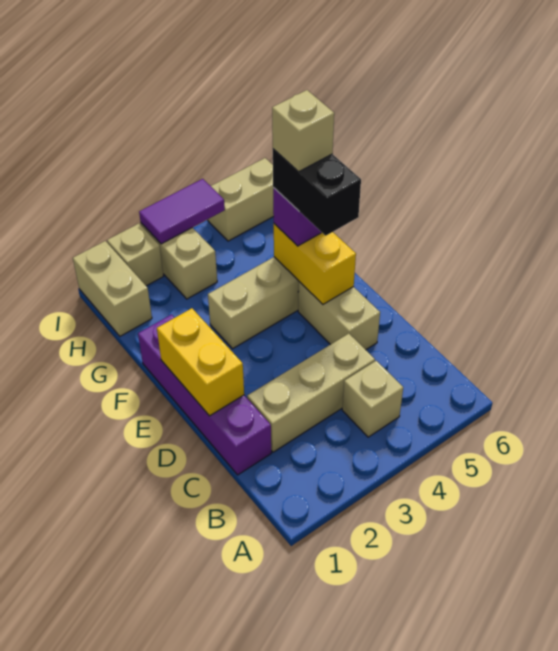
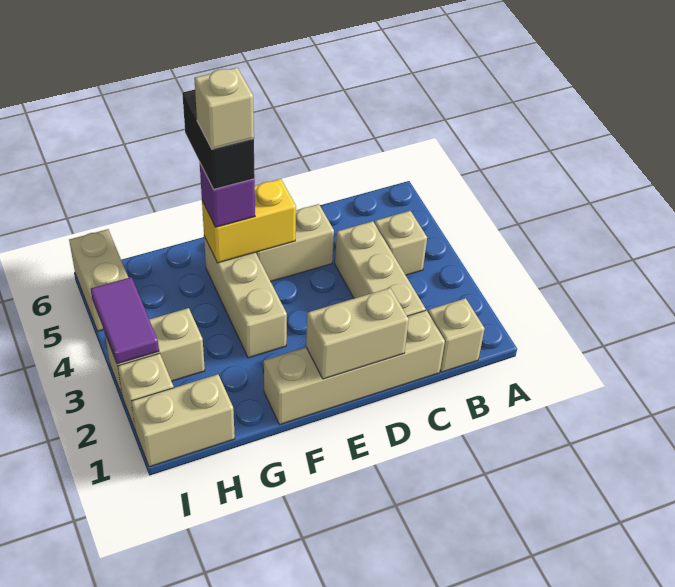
none -> tan 1x1 brick [428,298,485,372]
purple 1x4 brick [138,315,271,475] -> tan 1x4 brick [264,310,445,425]
yellow 1x2 brick [157,308,244,416] -> tan 1x2 brick [306,288,409,379]
black 1x2 brick [273,149,361,236] -> black 1x2 brick turned to [182,90,255,189]

